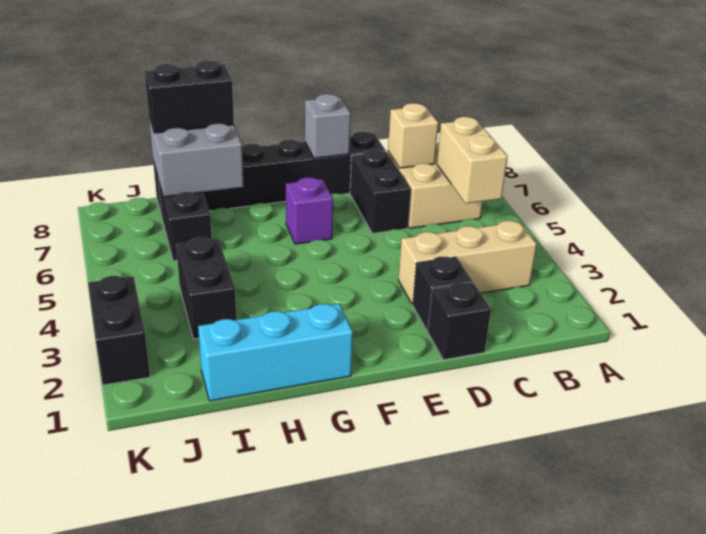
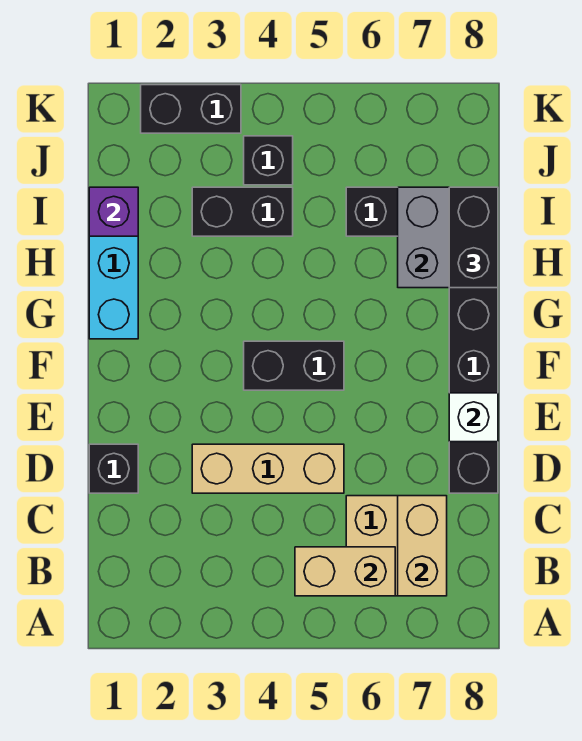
tan 1x3 brick [398,221,537,304] -> tan 1x3 brick turned to [192,444,344,493]
tan 1x1 brick [388,103,438,168] -> tan 1x2 brick [398,496,447,596]
black 1x1 brick [413,256,472,331] -> black 1x1 brick moved to [244,136,293,185]
black 1x2 brick [350,149,411,233] -> black 1x2 brick moved to [244,341,344,390]
grey 1x1 brick [305,94,351,158] -> white 1x1 brick [449,393,498,442]
purple 1x1 brick [286,177,333,244] -> purple 1x1 brick moved to [89,187,138,236]

